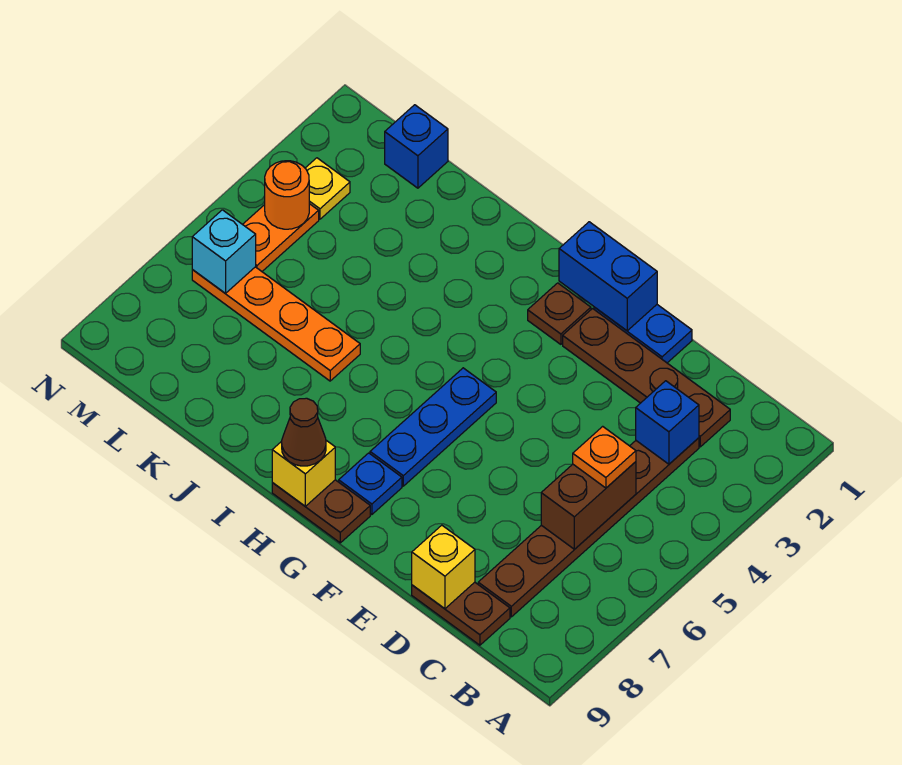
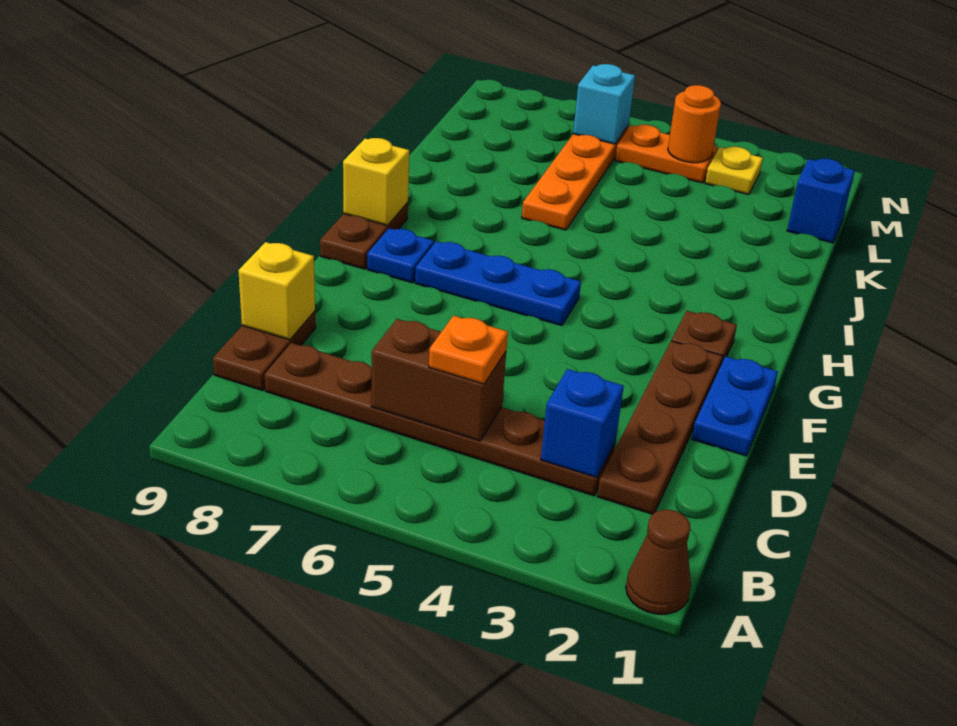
blue 1x2 brick [559,222,657,331] -> none
brown 1x1 cone [282,398,326,466] -> brown 1x1 cone moved to [626,510,691,614]

